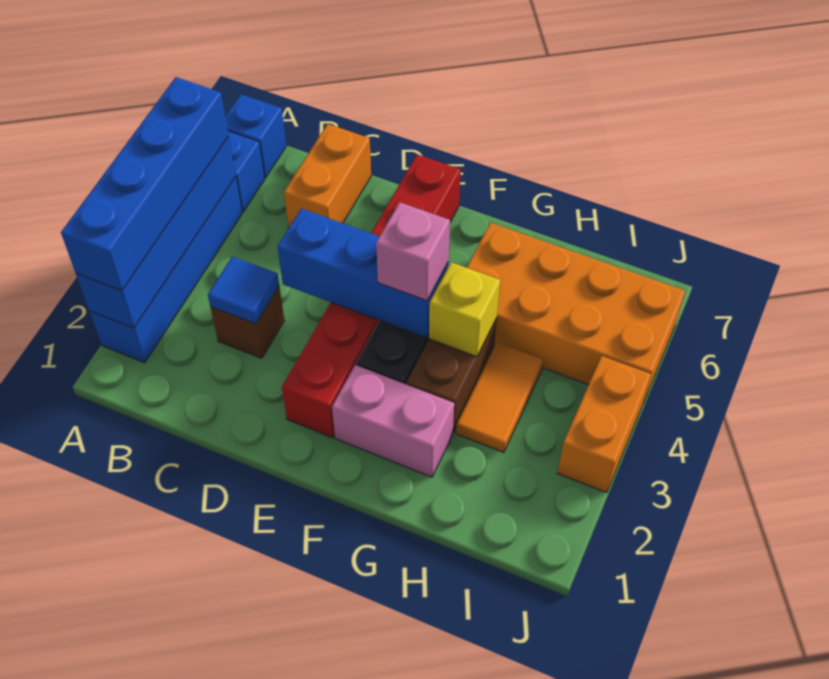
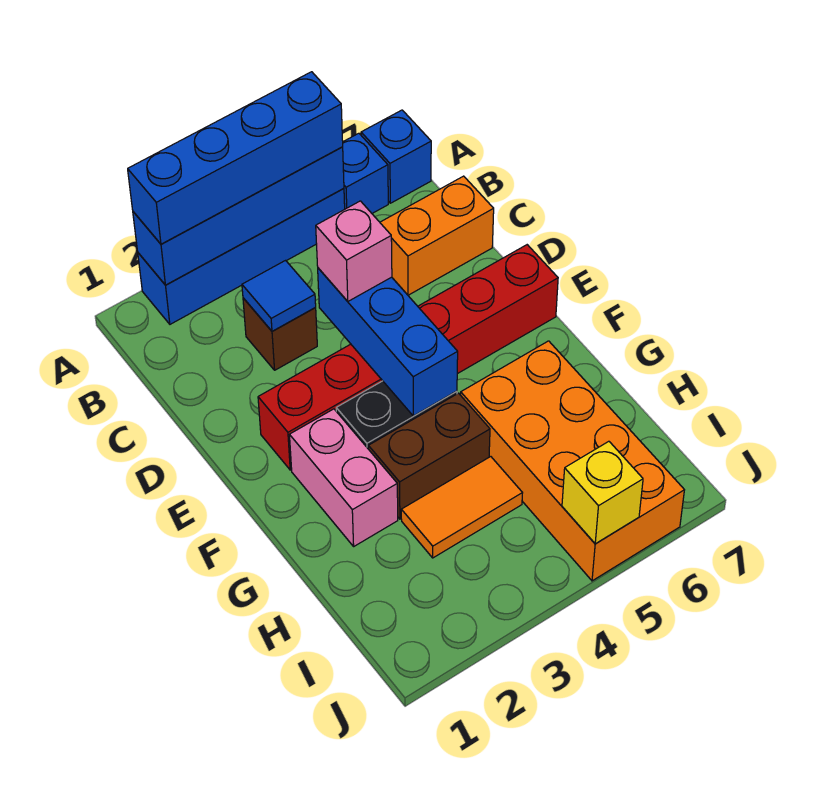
pink 1x1 brick [376,202,450,301] -> pink 1x1 brick moved to [316,201,392,301]
yellow 1x1 brick [429,262,500,357] -> yellow 1x1 brick moved to [562,441,643,544]
orange 1x2 brick [558,356,651,493] -> none

